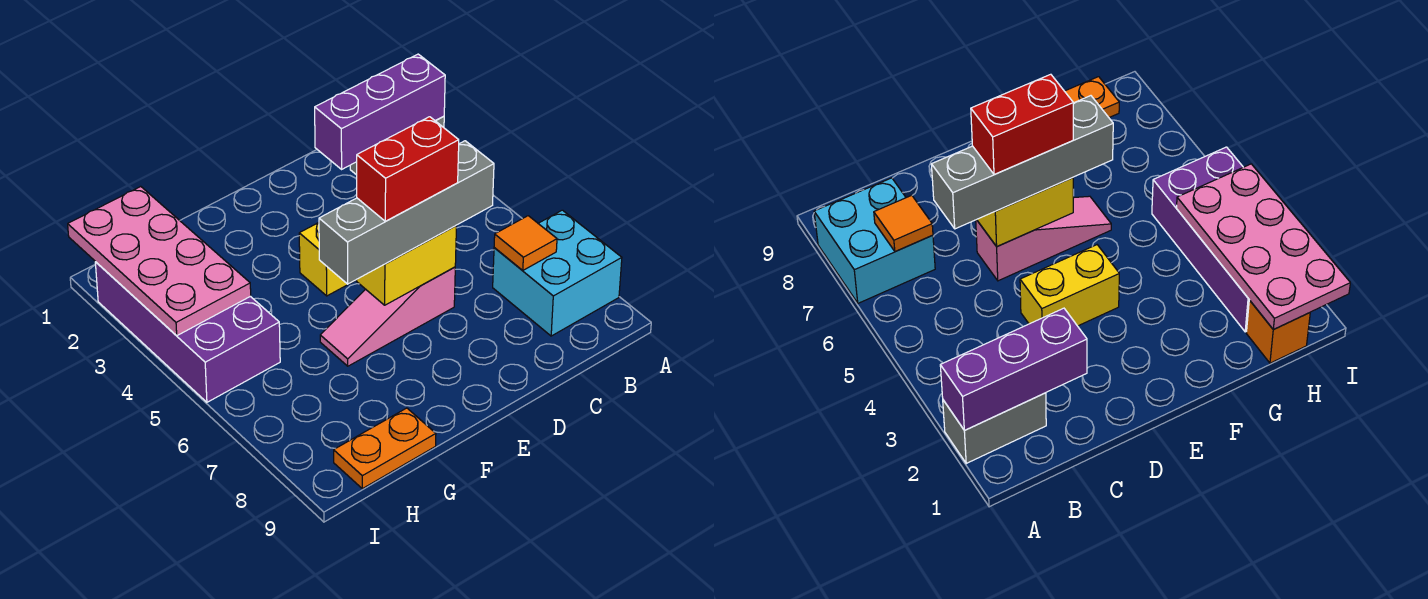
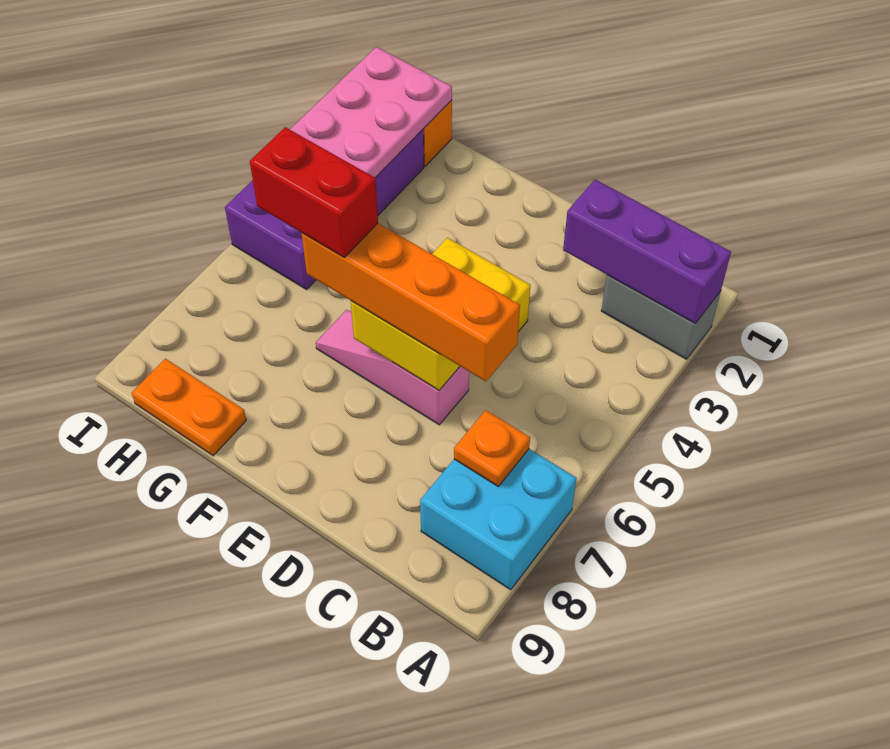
orange 1x1 tile [494,216,557,270] -> orange 1x1 plate [454,410,530,486]
grey 1x4 brick [319,141,494,284] -> orange 1x4 brick [301,223,520,381]
red 1x2 brick [357,117,459,221] -> red 1x2 brick moved to [250,127,378,257]

